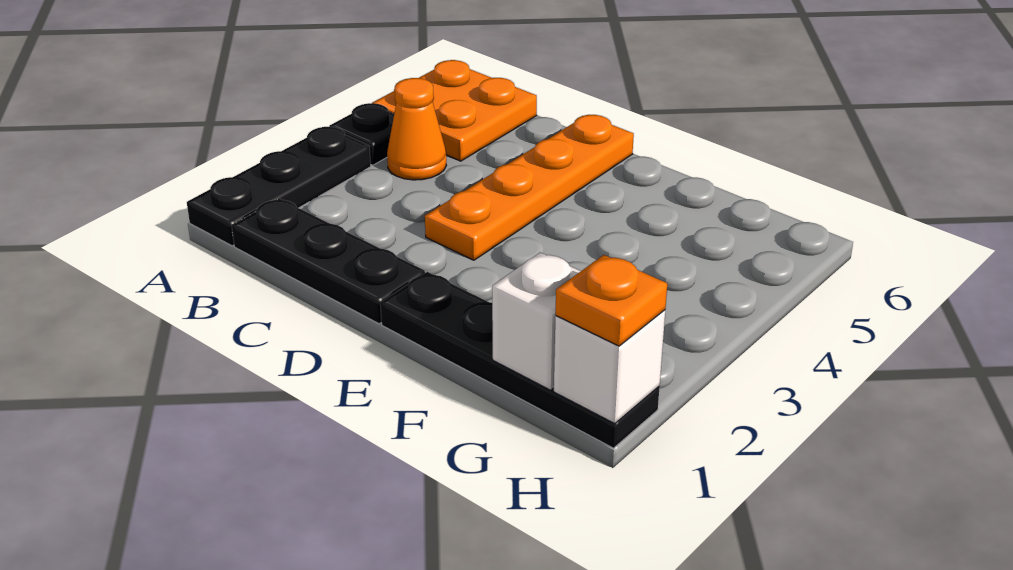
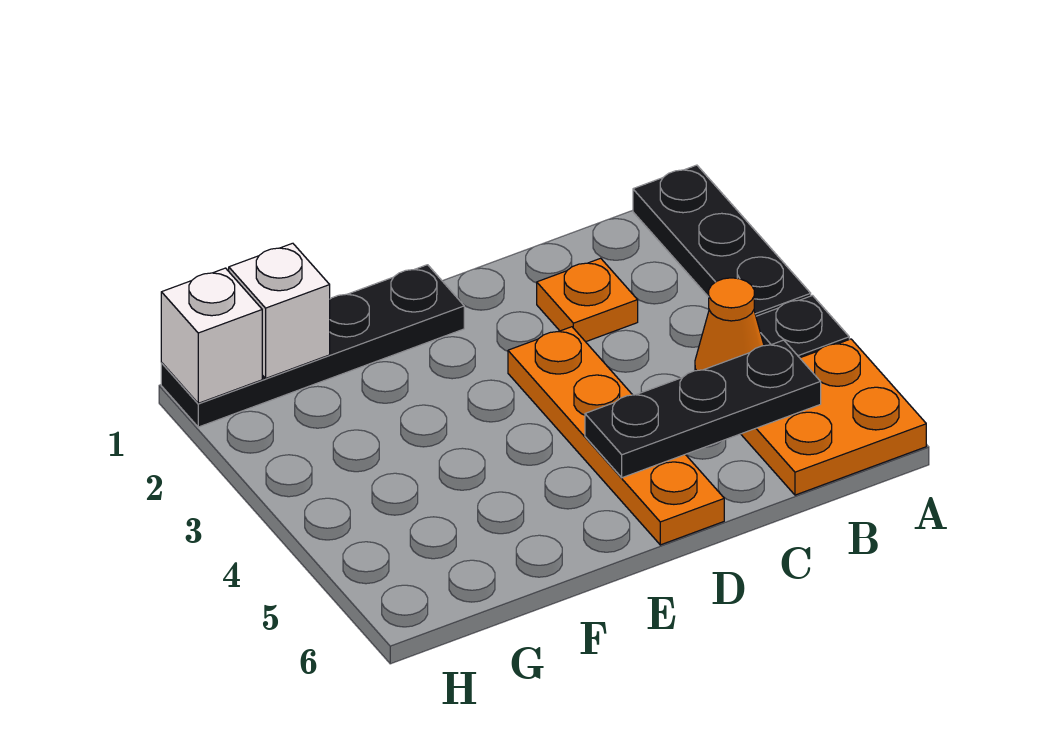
black 1x3 plate [232,199,425,324] -> black 1x3 plate moved to [585,340,821,478]
orange 1x1 plate [556,255,667,346] -> orange 1x1 plate moved to [537,258,638,342]

